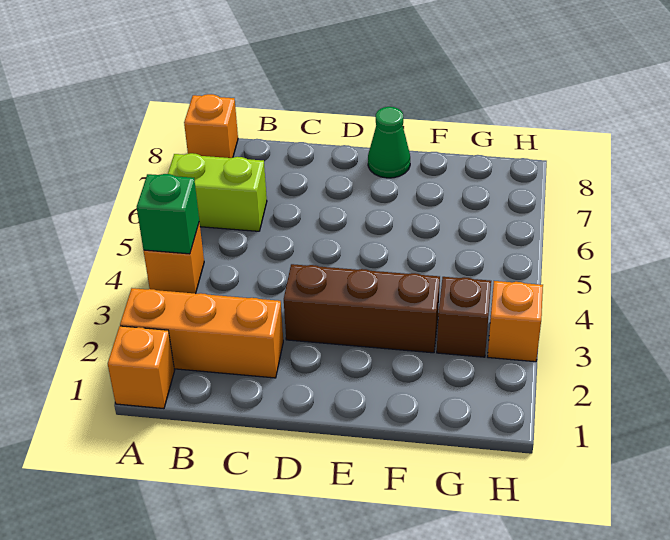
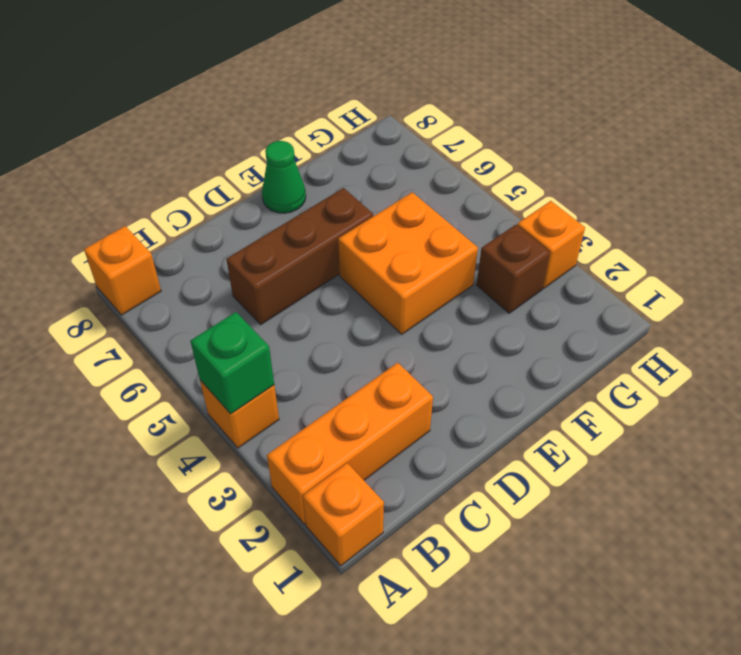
lime 1x2 brick [168,153,267,231] -> none
brown 1x3 brick [284,264,440,353] -> brown 1x3 brick moved to [226,188,373,324]
none -> orange 2x2 brick [338,192,478,334]

